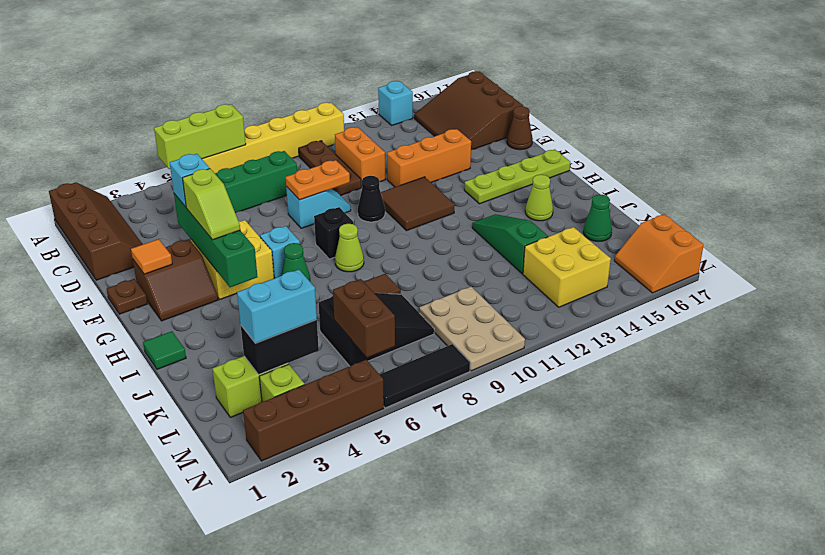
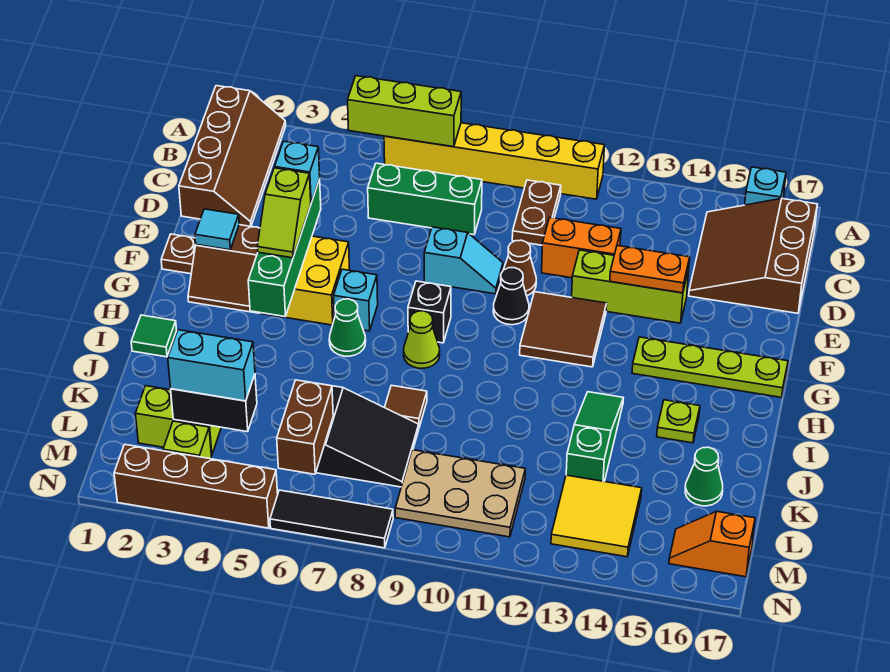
cyan 1x1 brick [378,81,413,125] -> cyan 1x1 brick moved to [745,167,786,205]
brown 1x3 plate [299,141,361,196] -> brown 1x2 plate [512,180,561,245]
orange 1x2 brick [335,127,386,187] -> orange 1x2 brick turned to [542,218,621,278]
orange 1x2 plate [286,160,350,200] -> orange 1x2 plate moved to [610,246,690,293]
orange 1x3 brick [387,129,471,187] -> lime 1x3 brick [572,250,689,323]
brown 1x1 cone [507,106,533,150] -> brown 1x1 cone moved to [504,240,536,296]
orange 1x1 tile [131,239,172,274] -> cyan 1x1 tile [195,209,239,250]
lime 1x1 cone [525,175,553,221] -> lime 1x1 plate [657,400,700,443]
tan 2x3 plate [419,287,525,371] -> tan 2x3 plate turned to [395,450,525,537]
yellow 2x2 brick [523,227,611,307] -> yellow 2x2 tile [551,475,642,557]
orange 2x2 slope [614,214,703,293] -> orange 1x2 slope [669,511,755,577]

